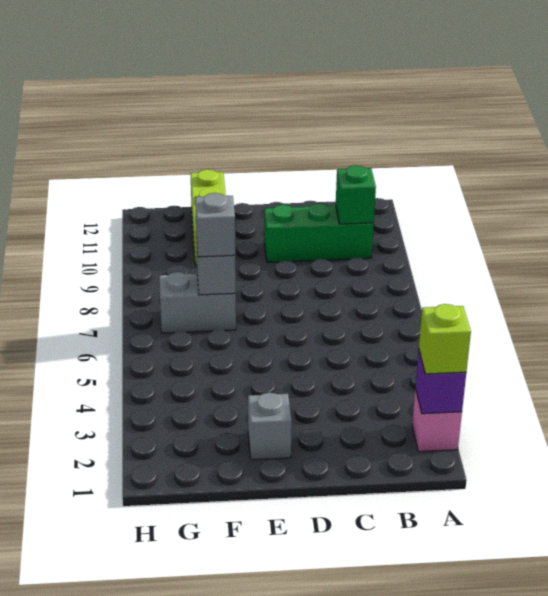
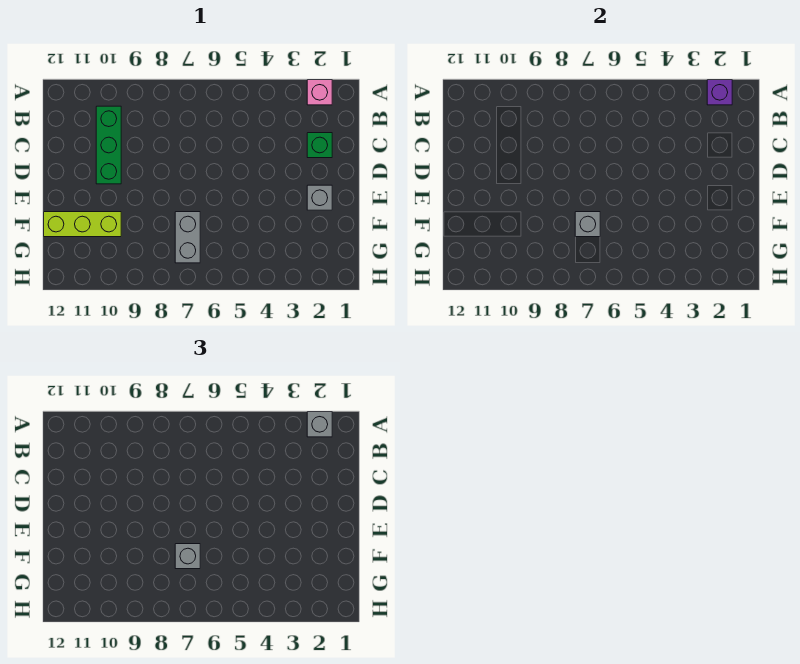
lime 1x1 brick [419,304,471,374] -> grey 1x1 brick [307,412,332,437]
green 1x1 brick [336,165,376,224] -> green 1x1 brick moved to [307,133,332,158]

